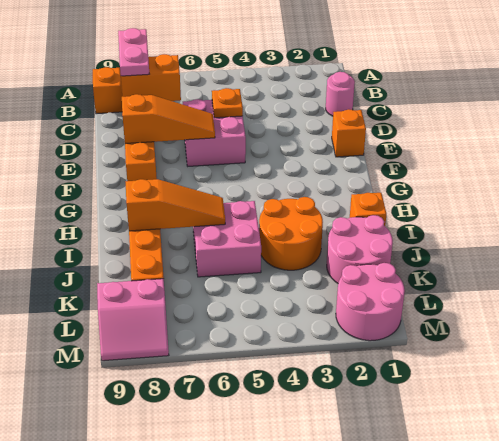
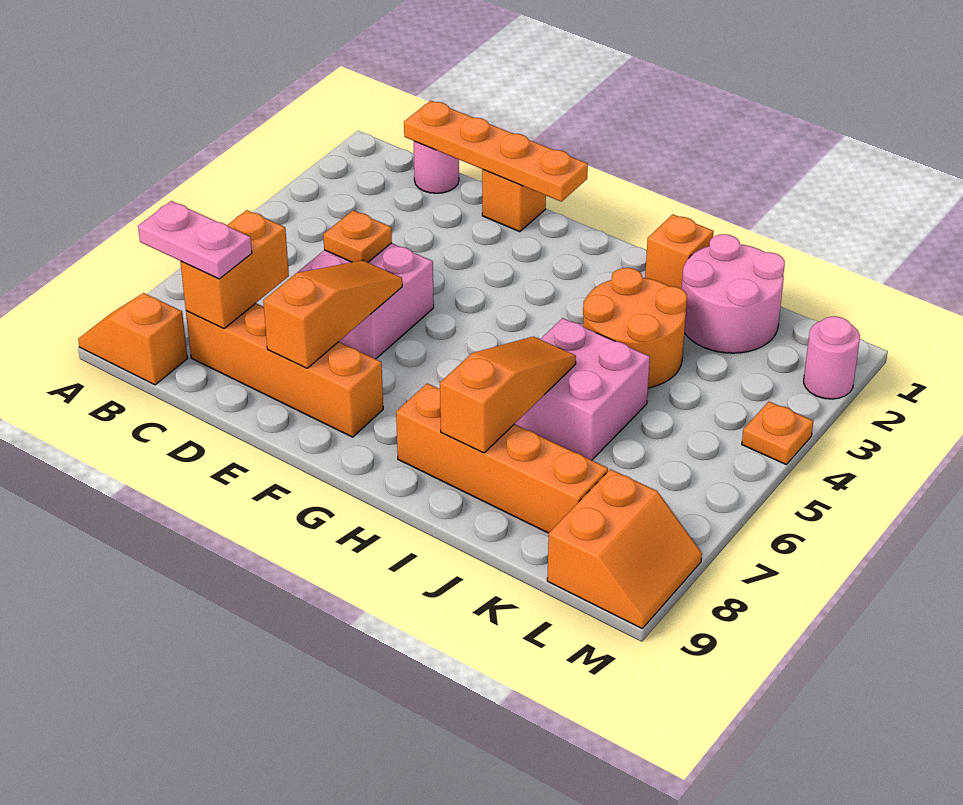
none -> orange 1x4 plate [404,101,588,202]
pink 2x2 round brick [336,263,405,341] -> pink 1x1 round brick [804,316,860,399]
pink 2x2 slope [97,279,169,361] -> orange 2x2 slope [547,469,702,628]
none -> orange 1x1 plate [742,402,813,464]

